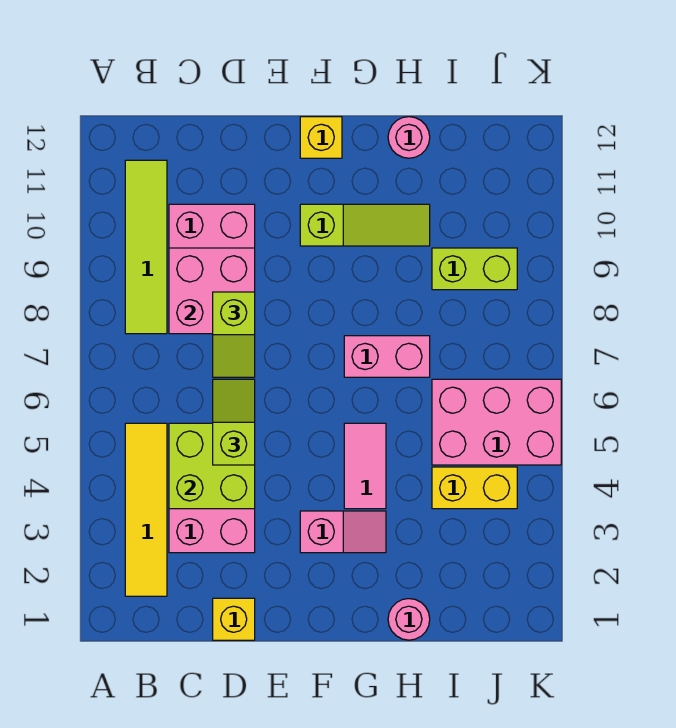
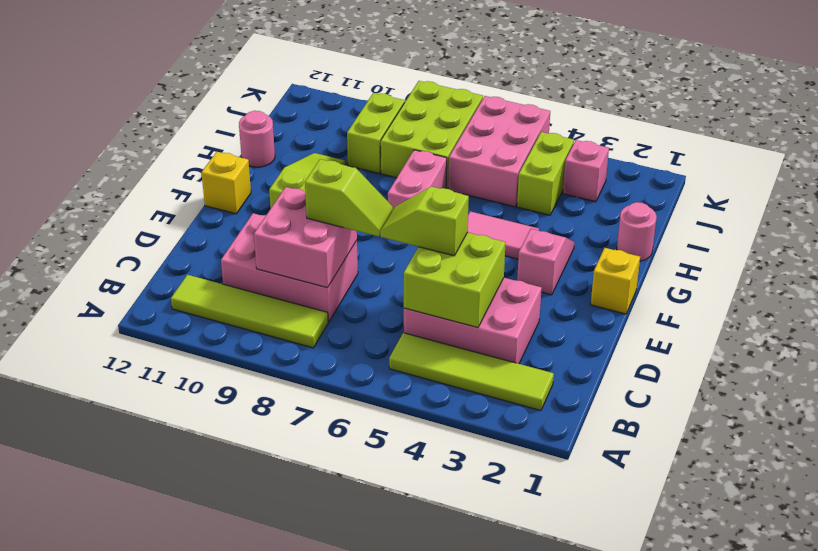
yellow 1x4 tile [125,423,167,596] -> lime 1x4 tile [389,333,554,411]
yellow 1x1 brick [213,598,255,640] -> yellow 1x1 brick moved to [591,248,640,314]
yellow 1x2 brick [432,467,517,509] -> lime 1x2 brick [517,132,574,215]
none -> lime 2x3 brick [381,81,483,189]
none -> pink 1x1 brick [563,140,609,202]

